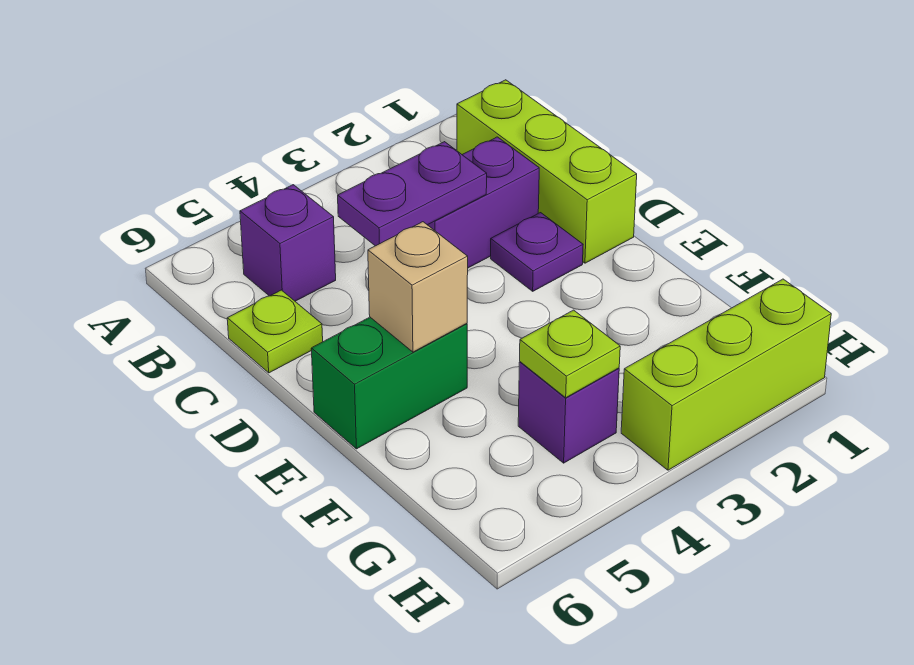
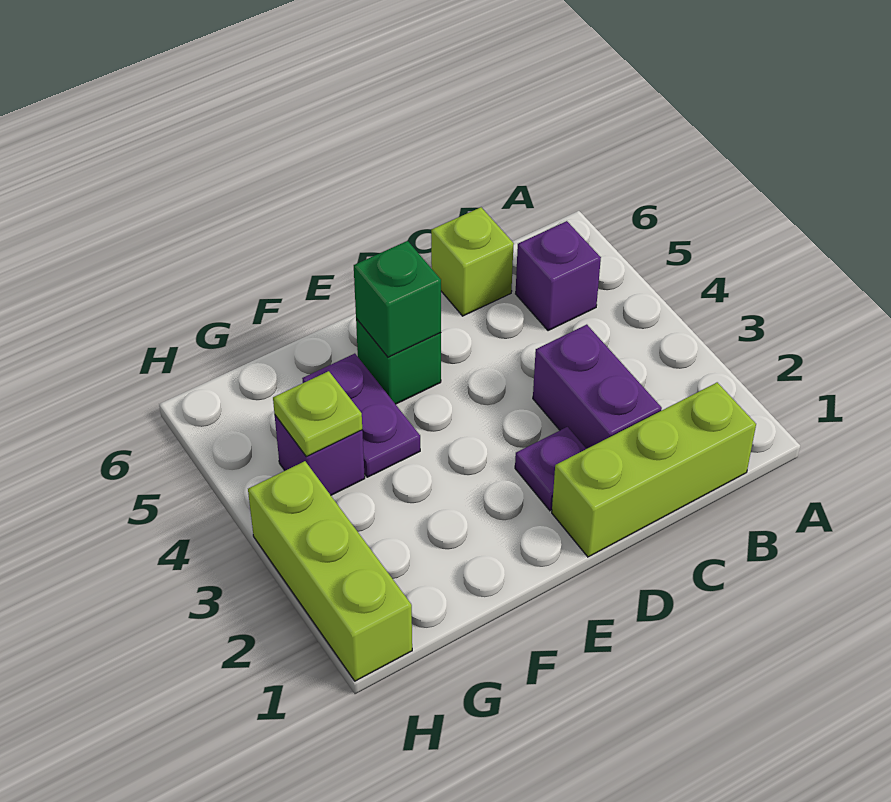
purple 1x2 plate [338,142,487,246] -> purple 1x2 plate moved to [302,354,420,477]
lime 1x1 plate [227,290,323,373] -> lime 1x1 brick [431,207,514,316]
green 1x2 brick [311,317,467,449] -> green 1x1 brick [356,319,441,404]
tan 1x1 brick [368,222,468,352] -> green 1x1 brick [354,241,441,357]

